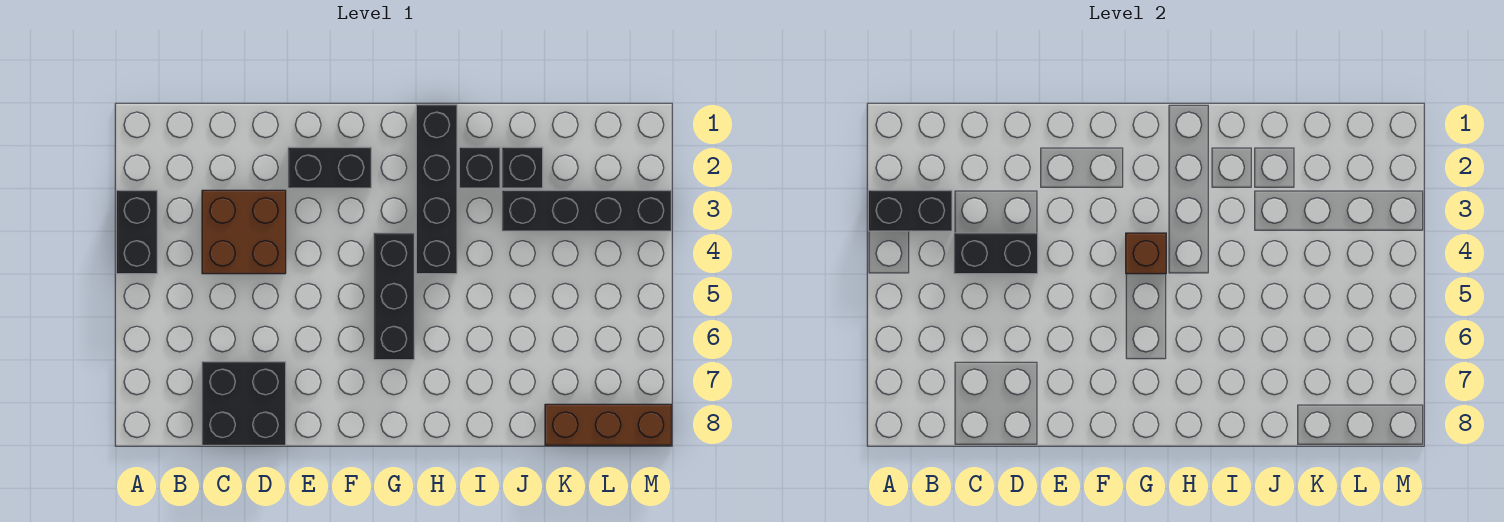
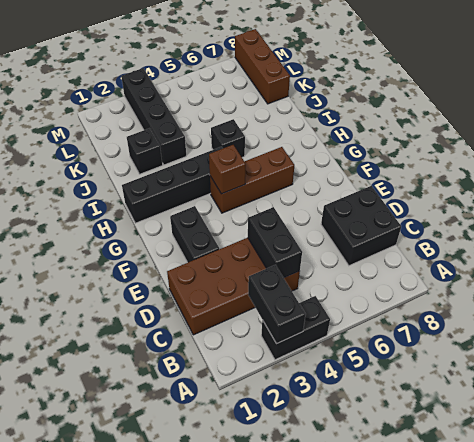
brown 2x2 brick [202,190,286,274] -> brown 2x4 brick [167,238,300,335]
black 1x3 brick [374,233,414,360] -> brown 1x3 brick [210,147,294,213]
black 1x1 brick [459,147,500,188] -> black 1x1 brick moved to [211,119,245,157]

